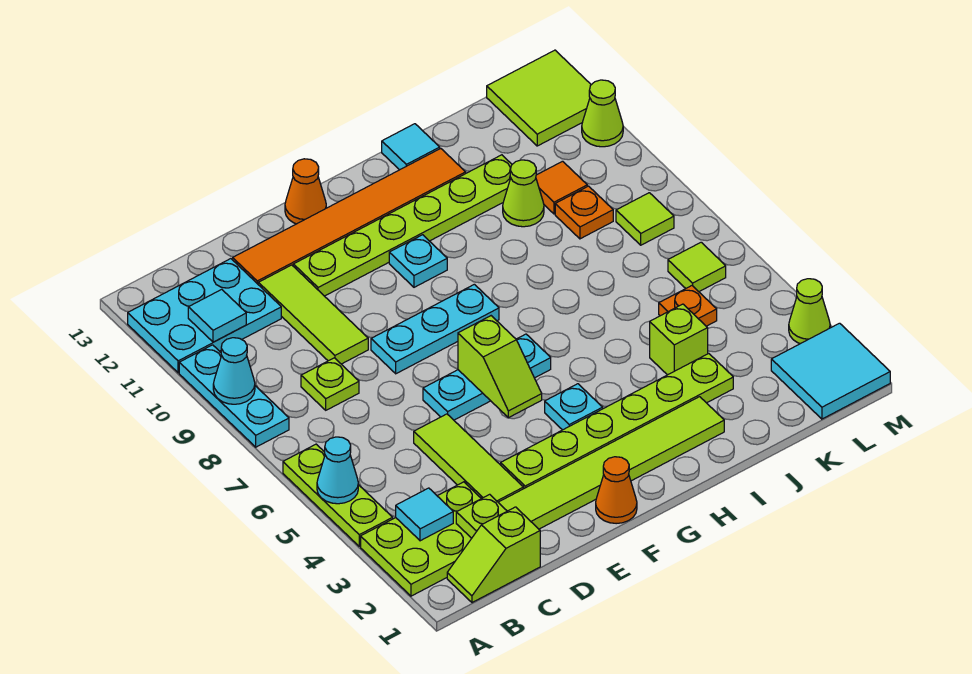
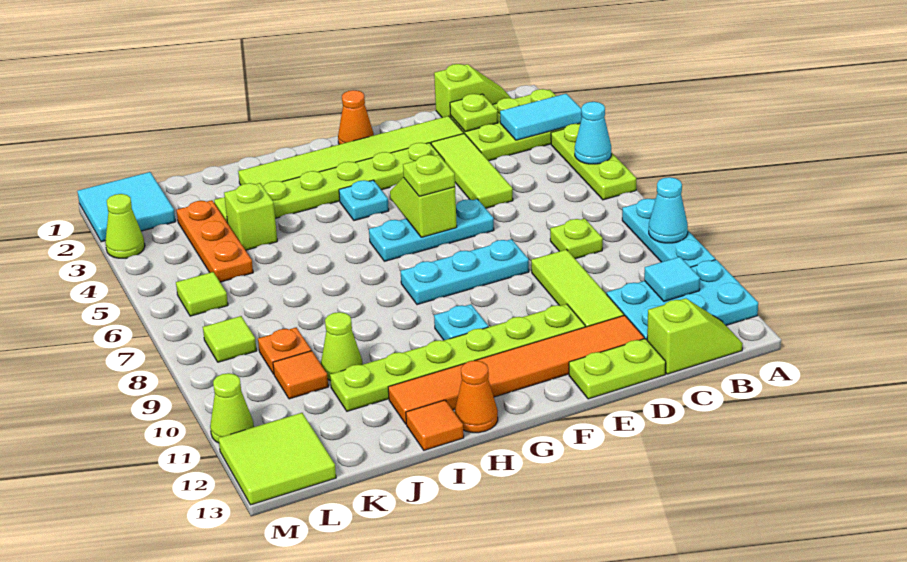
cyan 1x1 tile [396,488,453,541] -> cyan 1x2 tile [500,94,582,140]
none -> lime 1x2 slope [647,298,743,374]
none -> lime 1x2 plate [569,339,666,399]
none -> lime 1x1 plate [403,155,455,196]
orange 1x1 cone [285,159,326,224] -> orange 1x1 cone moved to [455,361,498,433]
cyan 1x1 tile [382,124,440,170] -> orange 1x1 tile [406,400,464,450]
orange 1x1 plate [659,286,717,326] -> orange 1x3 plate [176,200,253,282]

